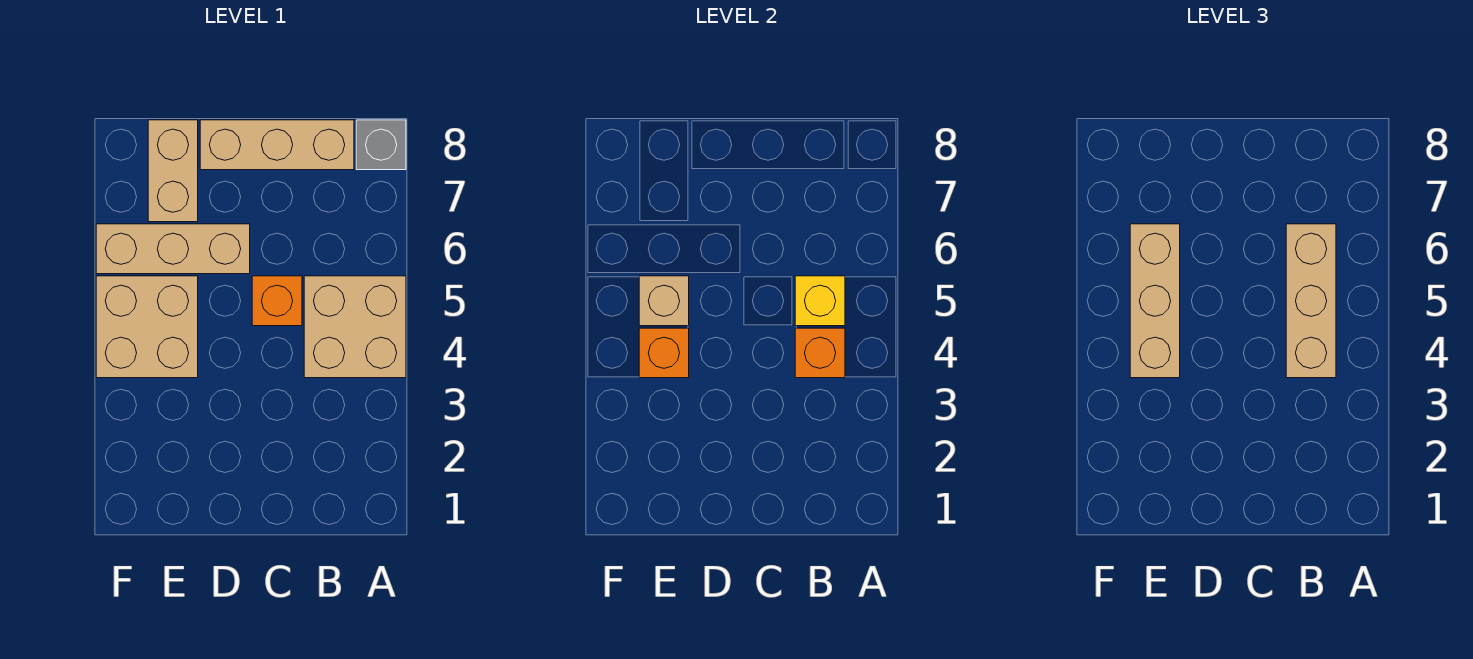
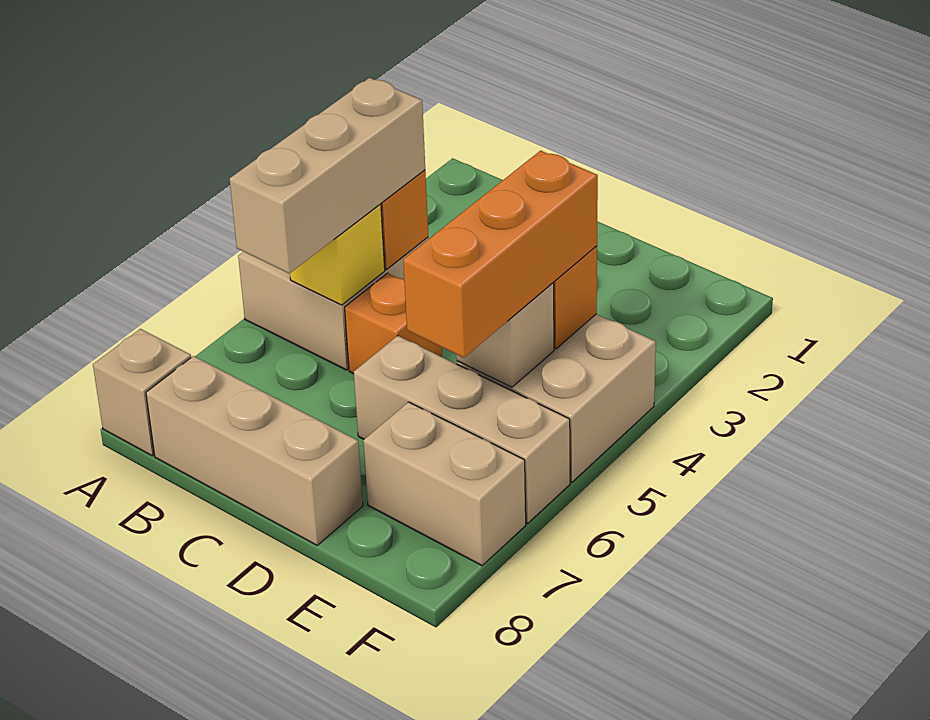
grey 1x1 brick [356,120,406,170] -> tan 1x1 brick [93,329,191,456]
tan 1x3 brick [1130,224,1180,378] -> orange 1x3 brick [403,151,598,358]
tan 1x2 brick [148,120,198,222] -> tan 1x2 brick turned to [363,402,526,566]

